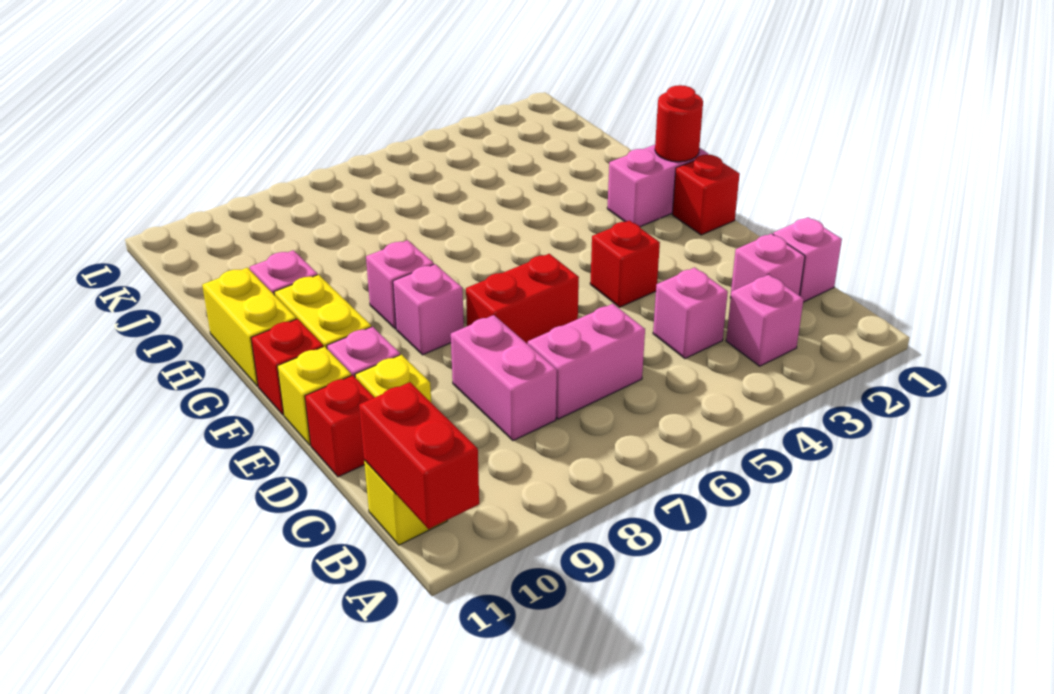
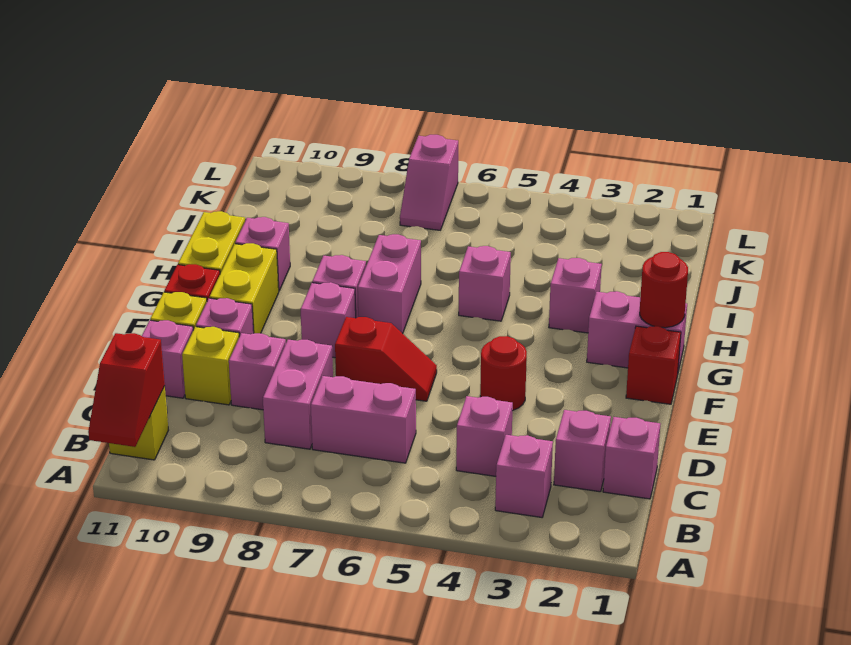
red 1x2 brick [359,382,479,529] -> red 1x2 slope [88,333,165,447]
none -> pink 1x1 brick [229,333,286,410]
red 1x1 brick [305,375,374,477] -> pink 1x1 brick [142,320,193,398]
red 1x1 brick [590,221,660,307] -> red 1x1 round brick [480,336,527,411]
red 1x2 brick [466,254,579,344] -> red 1x2 slope [335,317,437,401]
none -> pink 1x2 brick [358,234,421,334]
none -> pink 1x1 brick [549,258,602,333]
none -> pink 1x1 brick [459,246,511,321]
none -> pink 1x2 slope [400,135,458,230]

